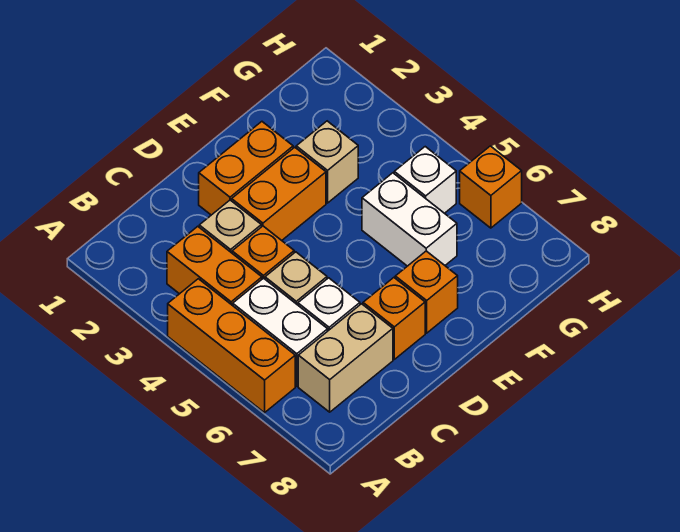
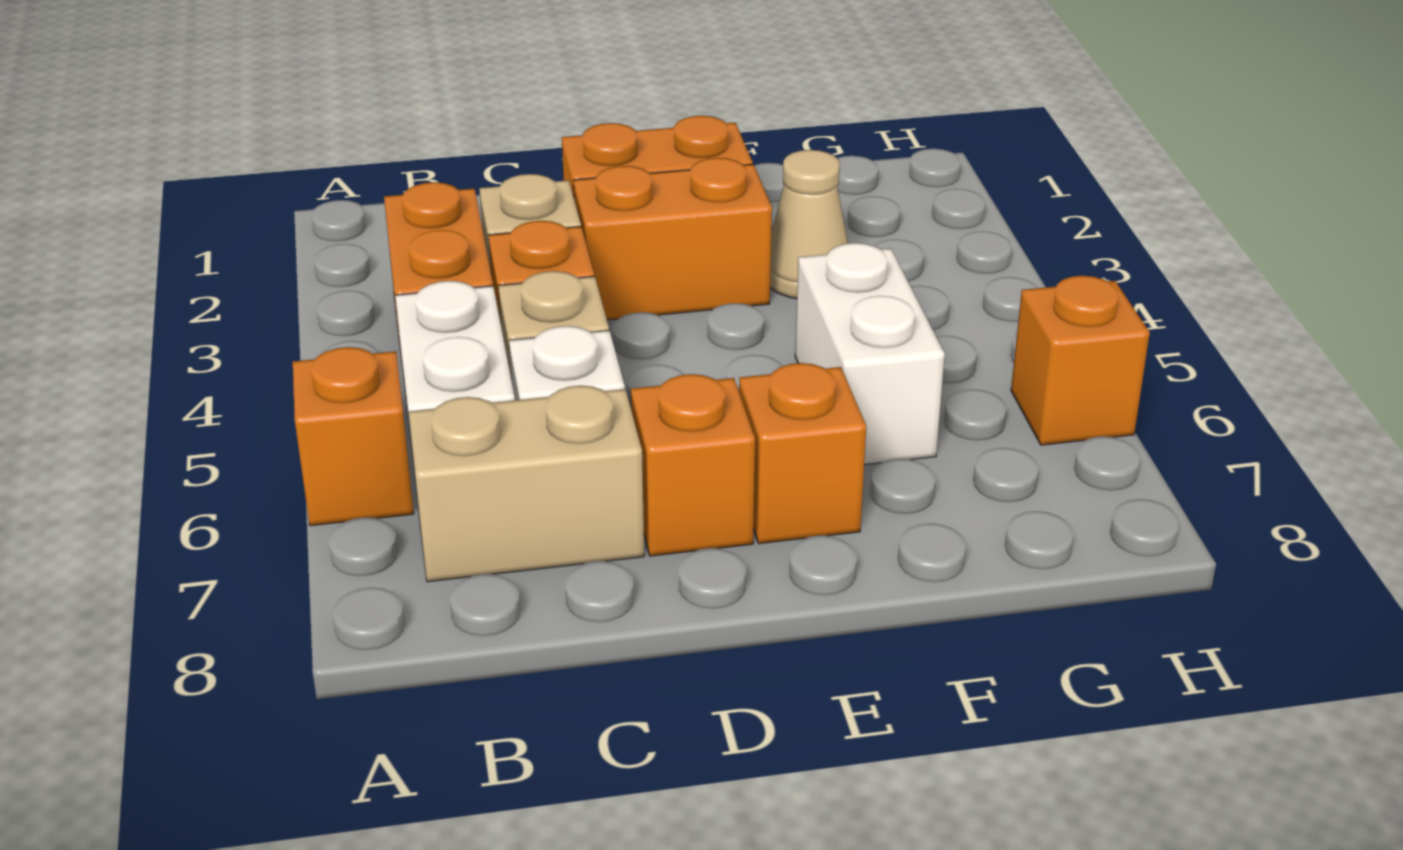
orange 1x3 brick [168,279,295,413] -> orange 1x1 brick [293,347,414,526]
tan 1x1 brick [296,121,358,203] -> tan 1x1 cone [770,150,848,299]
white 1x1 brick [394,147,456,213] -> none

